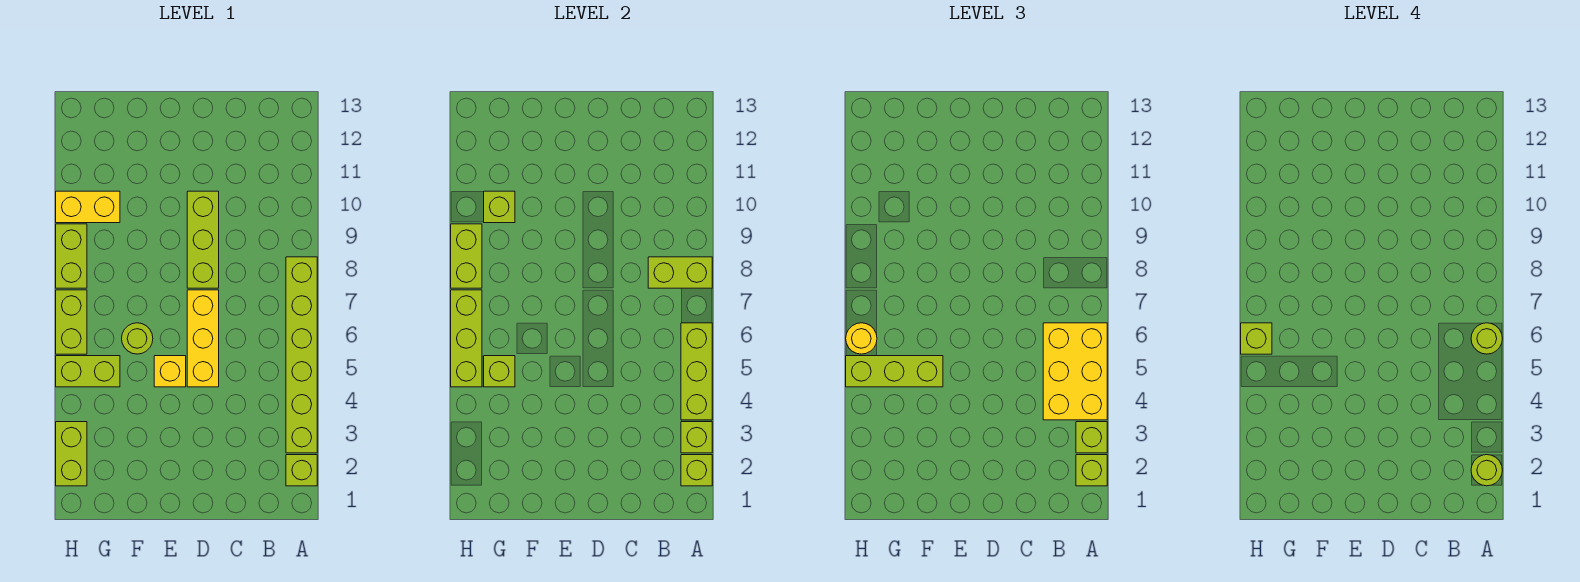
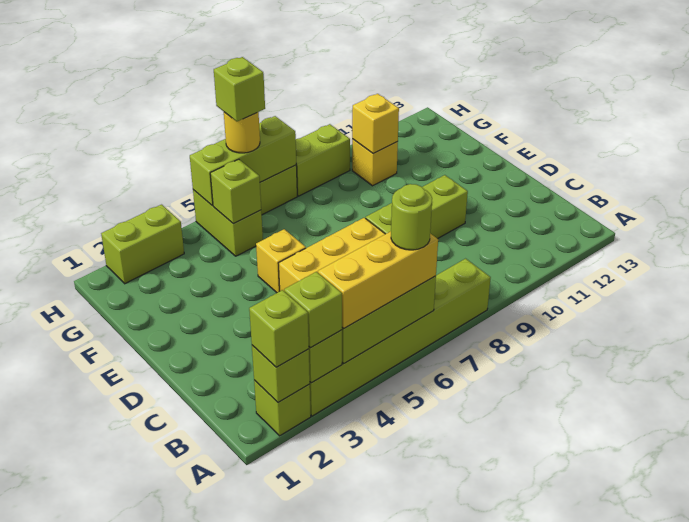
lime 1x1 round brick [1471,455,1502,486] -> none
yellow 2x3 brick [1043,323,1107,420] -> yellow 1x3 brick [318,231,438,329]
lime 1x2 brick [648,257,712,288] -> none
lime 1x3 brick [846,356,943,387] -> none
lime 1x1 round brick [122,323,153,354] -> none
yellow 1x2 brick [56,191,120,223] -> yellow 1x1 brick [352,139,398,186]
lime 1x1 brick [484,191,515,223] -> yellow 1x1 brick [352,94,399,154]
lime 1x2 brick [451,224,482,288] -> none

